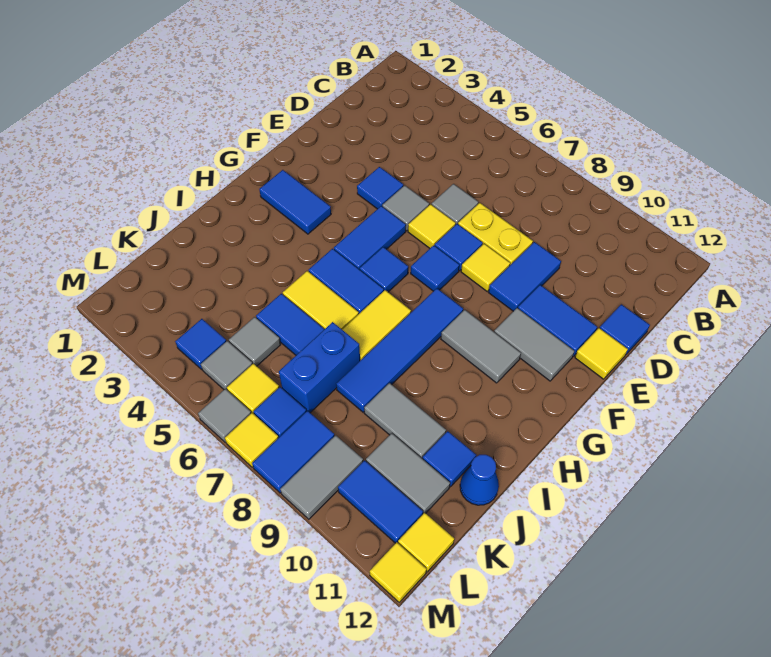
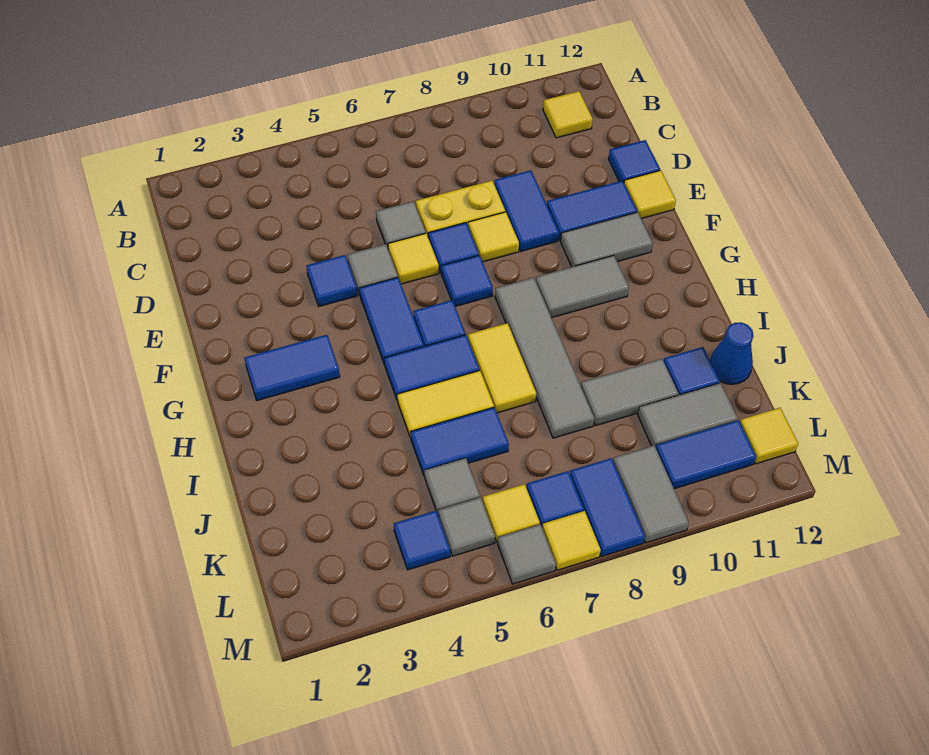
blue 1x4 tile [336,289,463,412] -> grey 1x4 tile [495,278,594,438]
blue 1x2 brick [279,322,360,413] -> none
yellow 1x1 tile [370,542,427,602] -> yellow 1x1 tile moved to [543,91,593,138]

